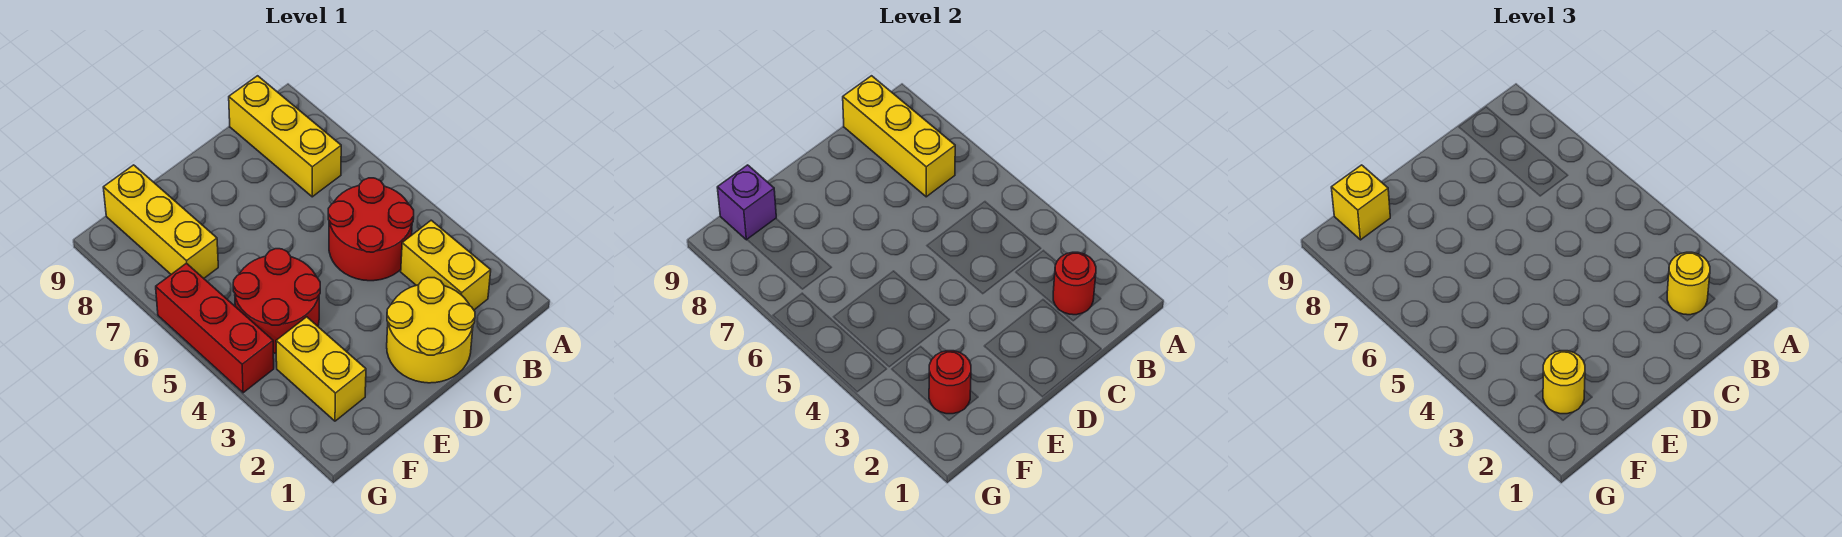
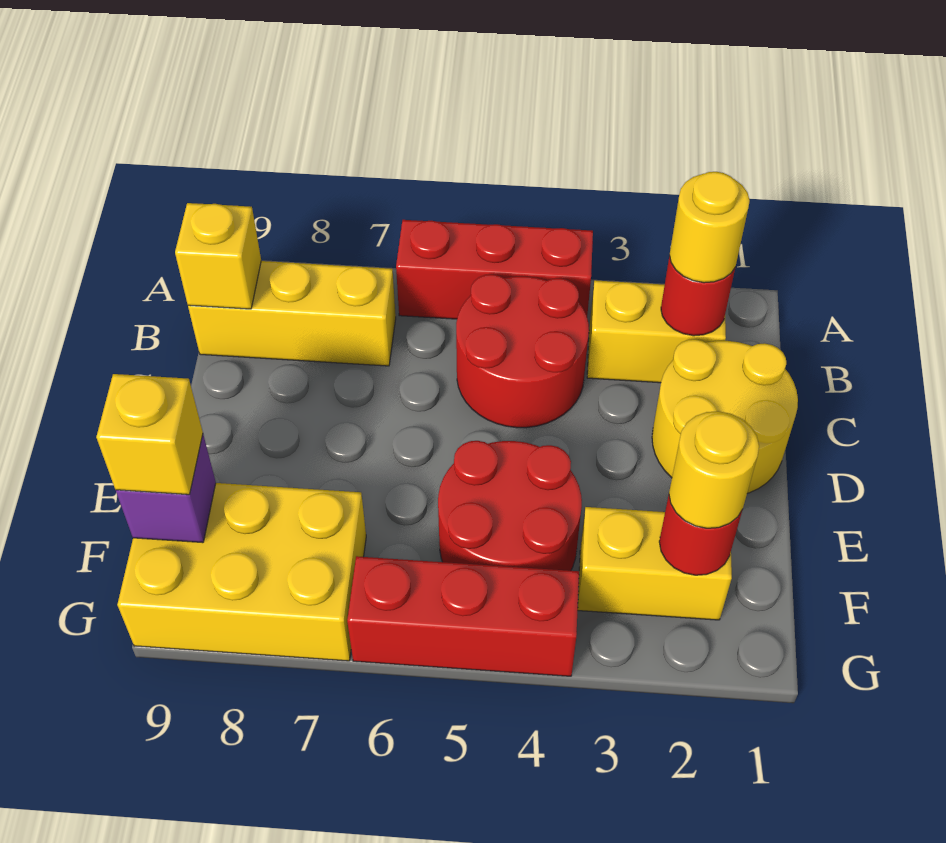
none -> red 1x3 brick [396,220,593,319]
yellow 1x3 brick [843,76,955,197] -> yellow 1x1 brick [175,203,261,309]
yellow 1x3 brick [103,165,218,278] -> yellow 2x3 brick [117,483,366,661]

